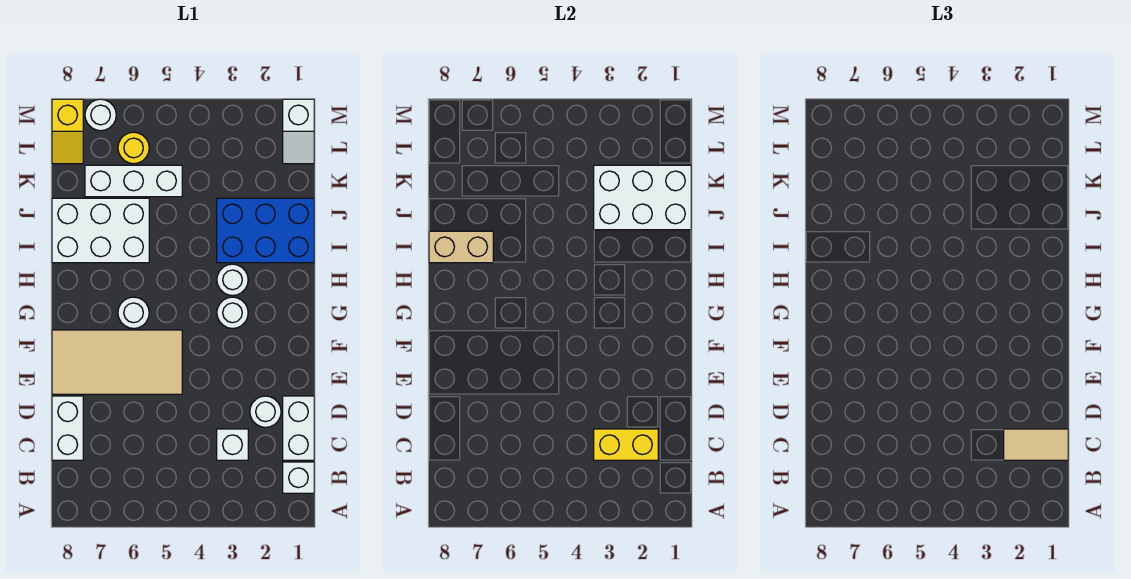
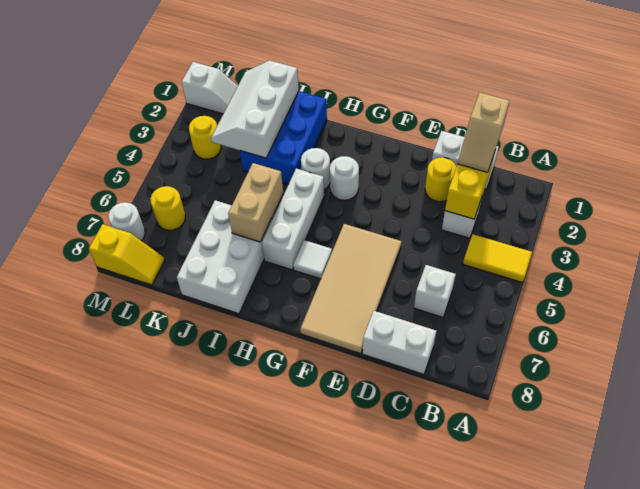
none -> yellow 1x2 tile [463,234,532,283]
white 1x1 brick [283,462,314,493] -> white 1x1 brick moved to [414,265,456,317]
tan 1x2 tile [1004,429,1068,460] -> tan 1x2 slope [458,93,509,172]
white 1x1 round brick [250,396,281,427] -> yellow 1x1 round brick [425,157,456,202]
white 1x1 round brick [118,297,149,329] -> white 1x1 tile [293,240,332,279]
tan 1x2 brick [429,231,493,263] -> tan 1x2 brick moved to [228,163,283,242]
white 2x3 brick [594,165,691,230] -> white 2x3 slope [211,61,299,158]
white 1x3 brick [85,165,182,197] -> white 1x3 brick moved to [262,169,324,270]
none -> yellow 1x1 round brick [189,116,221,159]

